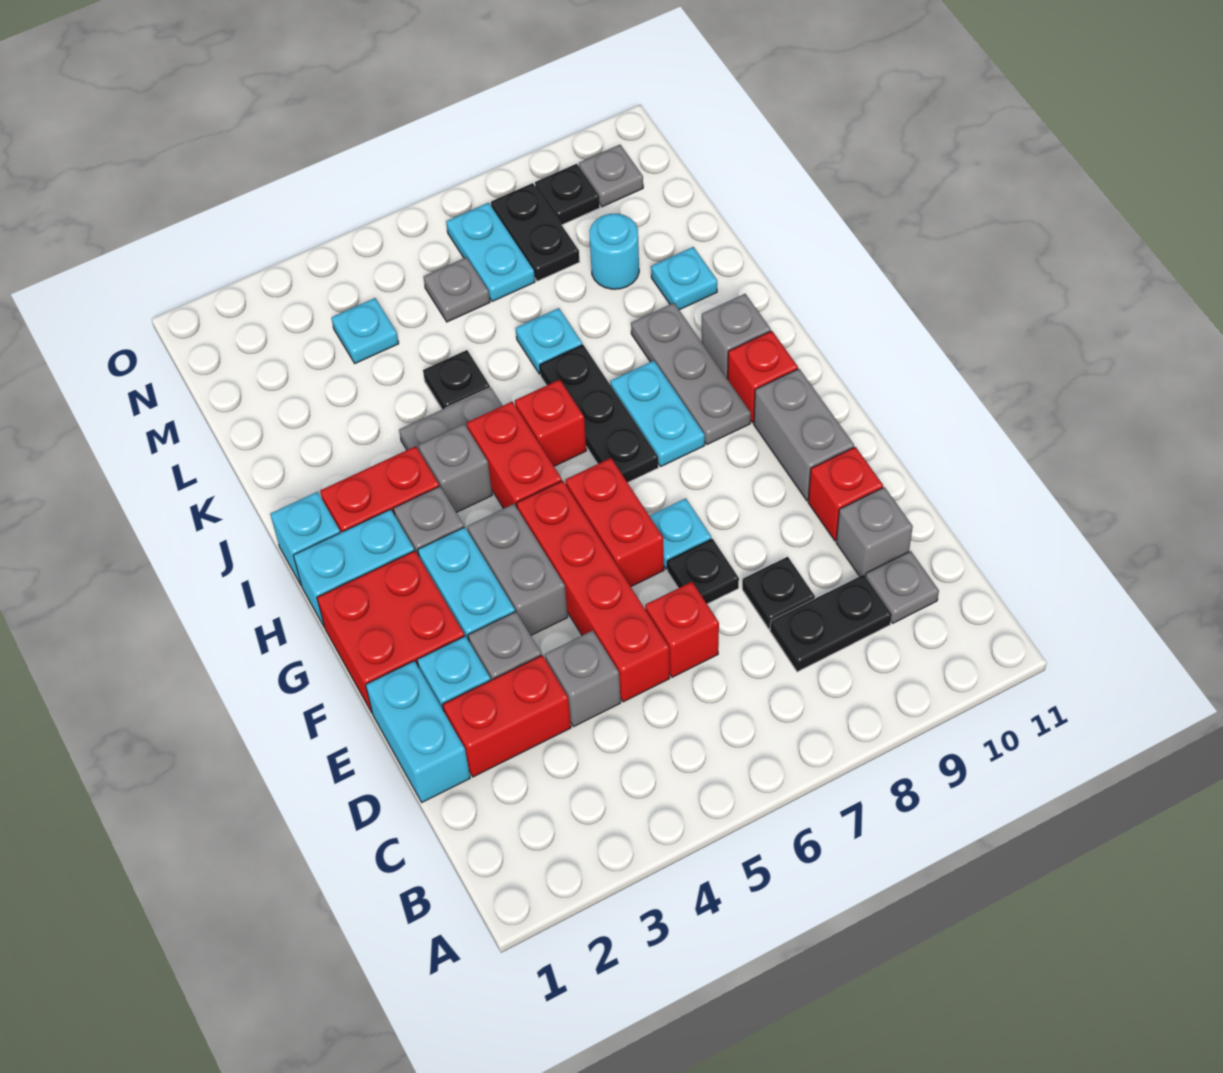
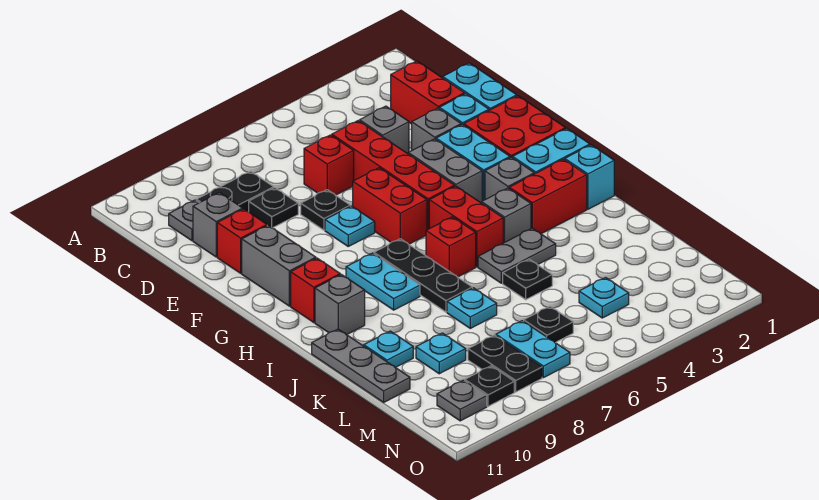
red 1x2 brick [443,655,571,777] -> red 1x2 brick turned to [391,61,465,124]
grey 1x3 plate [631,303,751,444] -> grey 1x3 plate moved to [312,329,410,402]
cyan 1x1 round brick [589,214,639,289] -> cyan 1x1 plate [416,333,466,374]
grey 1x1 plate [423,257,490,322] -> black 1x1 plate [524,306,573,343]

